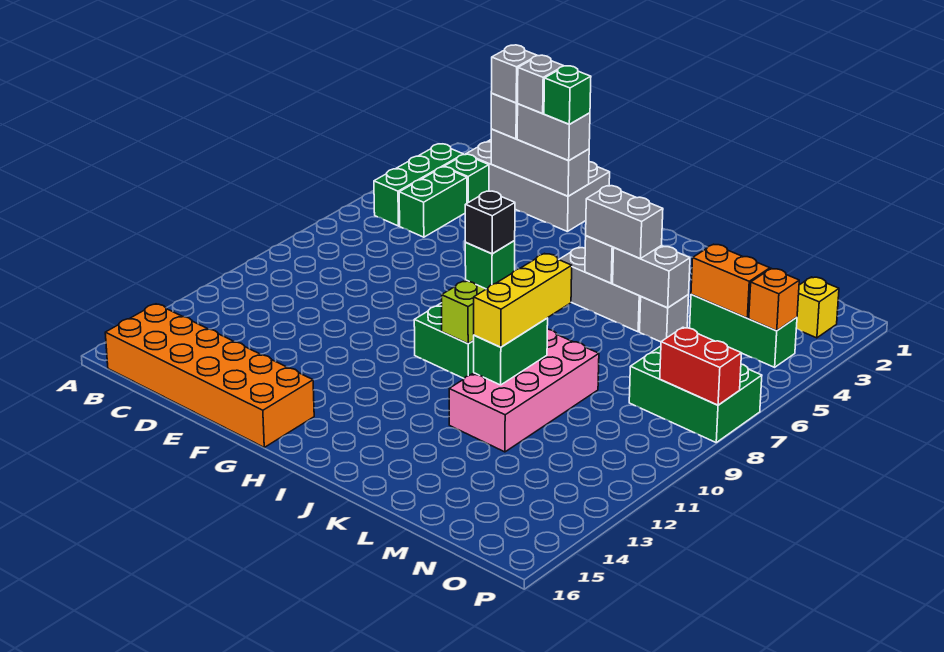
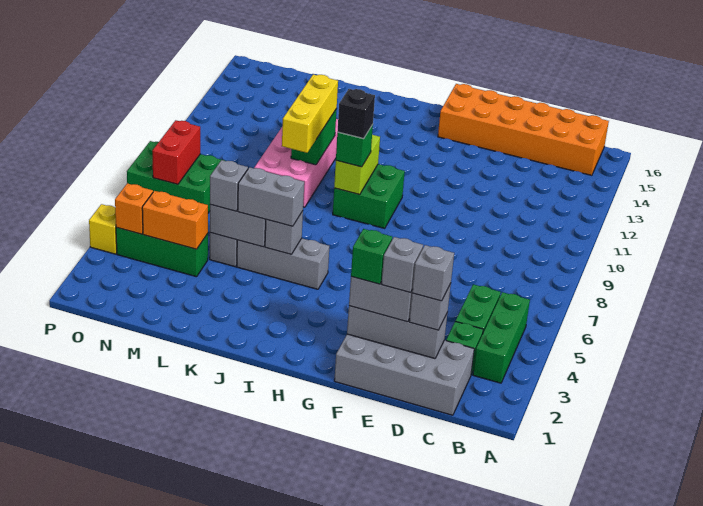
none -> grey 1x1 brick [210,160,248,211]
yellow 1x1 brick [796,277,839,338] -> yellow 1x1 brick moved to [89,204,117,254]
red 1x2 brick [660,327,742,405] -> red 1x2 brick turned to [152,120,200,184]

